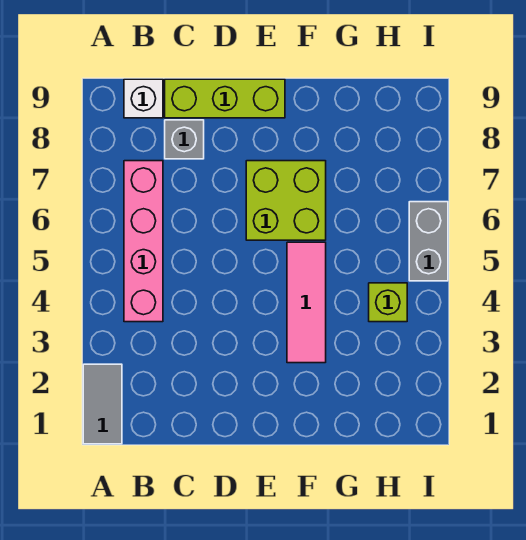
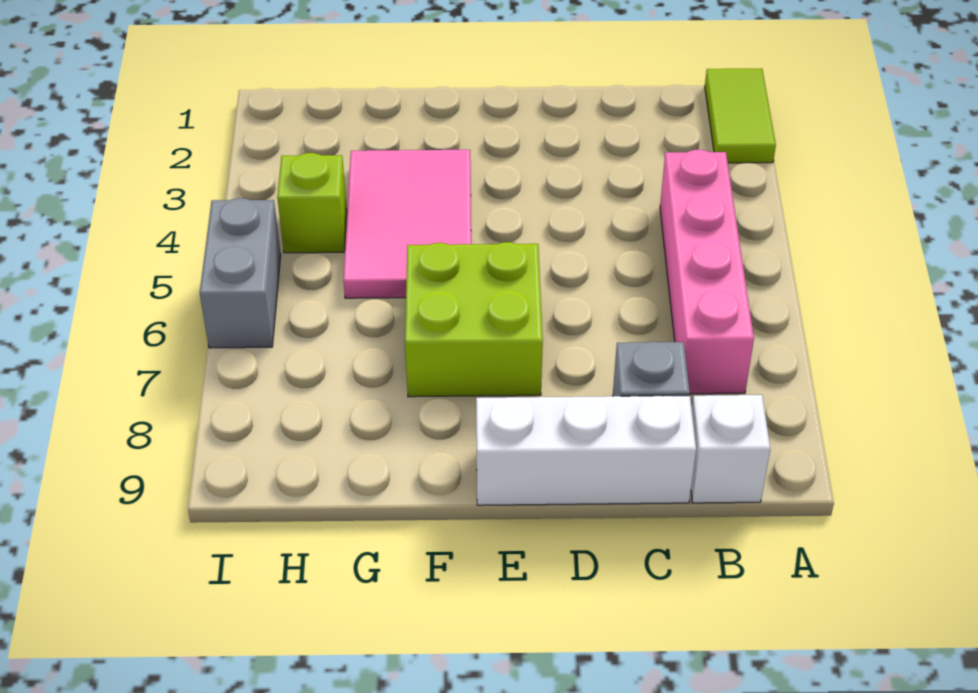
grey 1x2 tile [83,364,122,444] -> lime 1x2 tile [705,69,776,163]
lime 1x3 brick [165,79,285,118] -> white 1x3 brick [476,396,696,505]
pink 1x3 tile [287,242,326,363] -> pink 2x3 tile [343,150,471,298]

